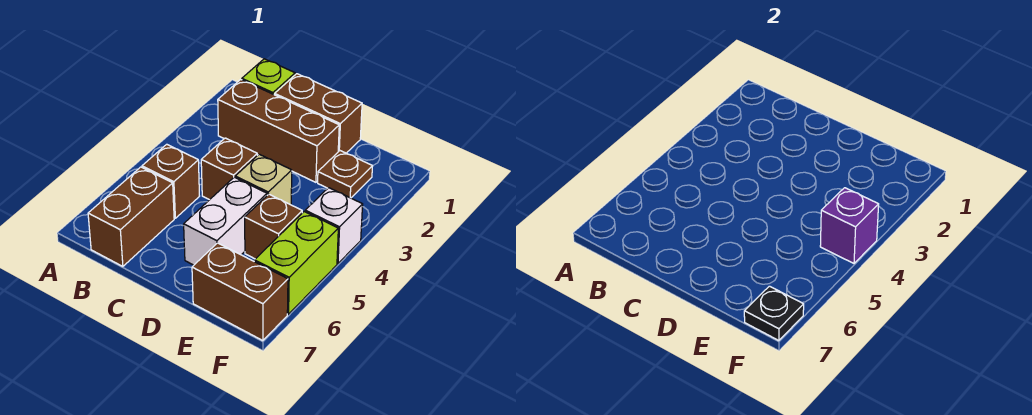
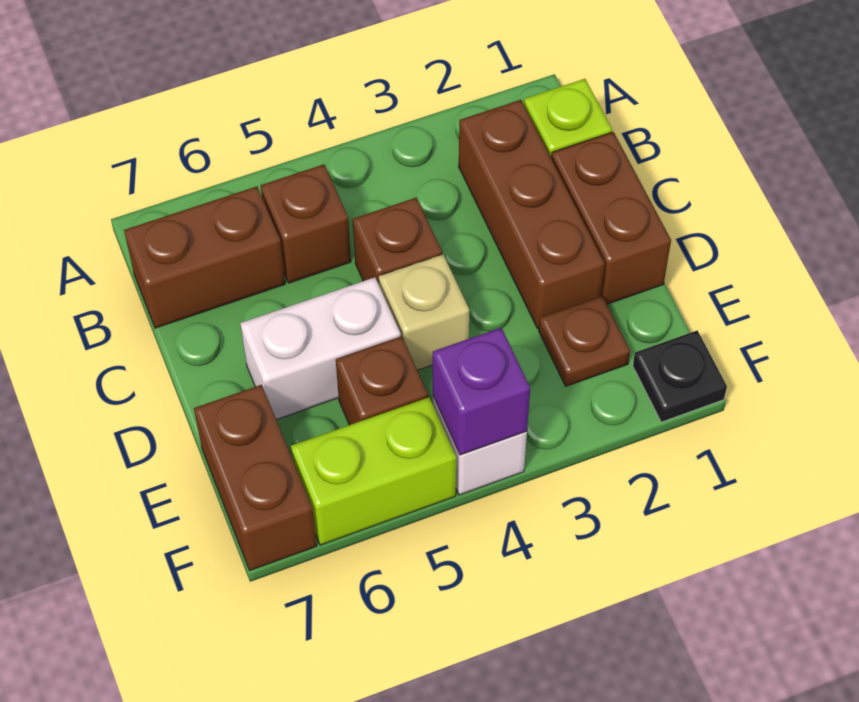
black 1x1 plate [744,286,804,341] -> black 1x1 plate moved to [633,330,727,422]

